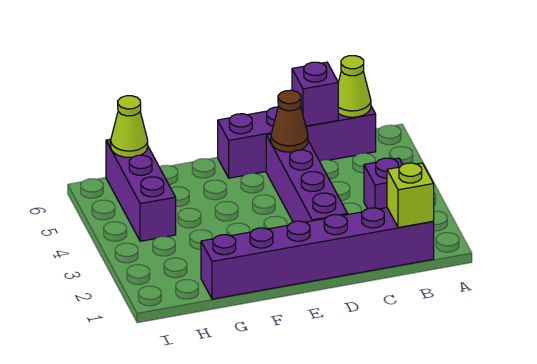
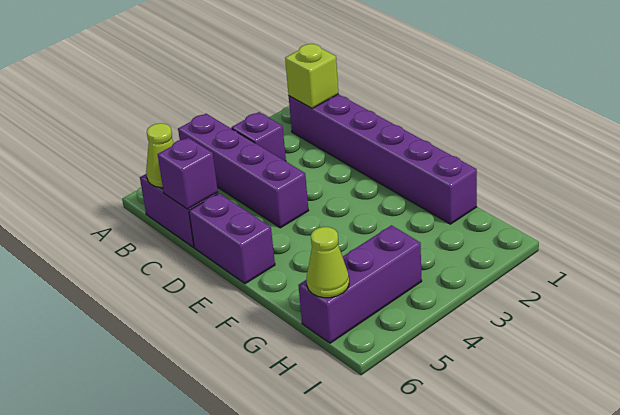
purple 1x4 brick [266,134,348,222] -> purple 1x4 brick turned to [178,114,309,228]
brown 1x1 cone [271,90,308,152] -> none

